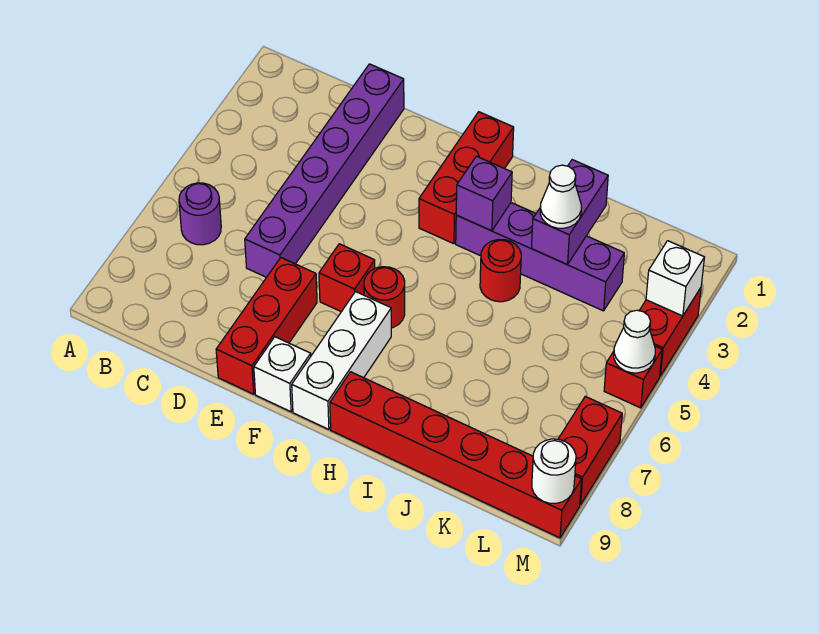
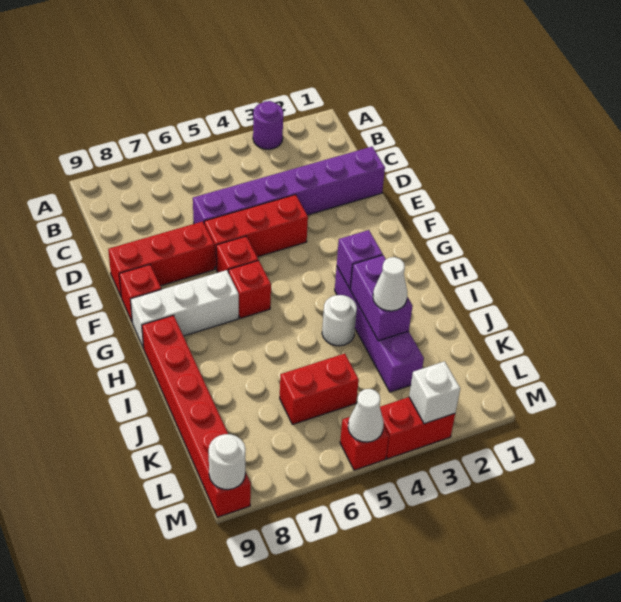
purple 1x1 round brick [179,183,221,245] -> purple 1x1 round brick moved to [253,101,283,149]
white 1x1 brick [254,337,311,412] -> red 1x1 brick [119,265,161,322]
red 1x3 brick [419,112,514,244] -> red 1x3 brick moved to [204,195,308,269]
red 1x1 round brick [364,267,405,328] -> red 1x1 brick [228,260,271,318]
red 1x1 round brick [480,240,521,302] -> white 1x1 round brick [322,295,357,346]
purple 1x2 brick [531,160,608,264] -> purple 1x2 brick turned to [350,255,412,341]
red 1x2 brick [559,396,622,505] -> red 1x2 brick moved to [280,354,359,425]

